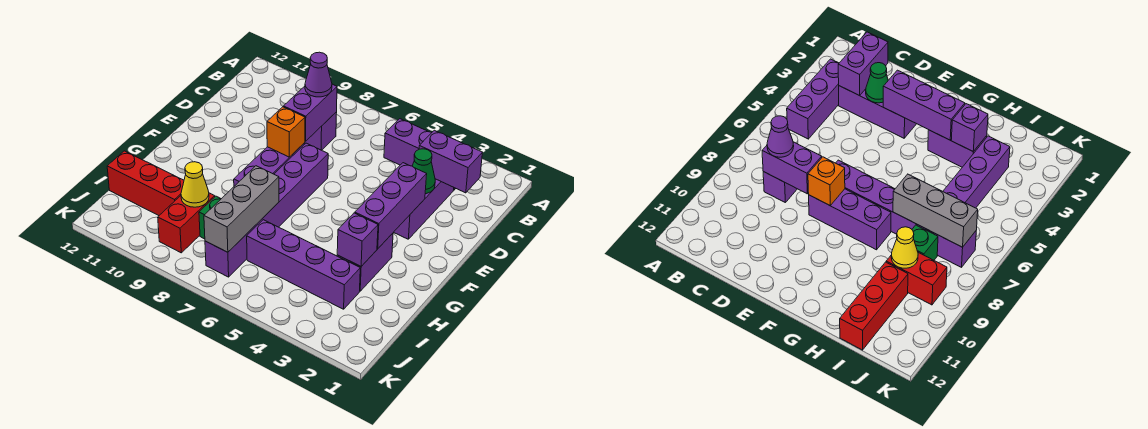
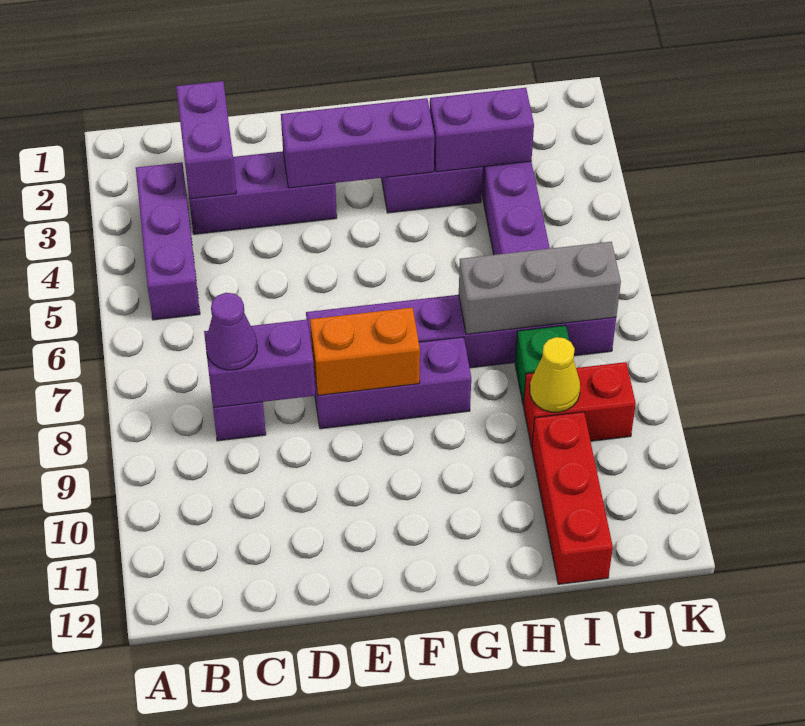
green 1x1 cone [413,149,435,194] -> none
orange 1x1 brick [267,107,305,157] -> orange 1x2 brick [310,308,420,395]
purple 1x1 brick [337,213,378,266] -> purple 1x2 brick [430,88,534,172]

